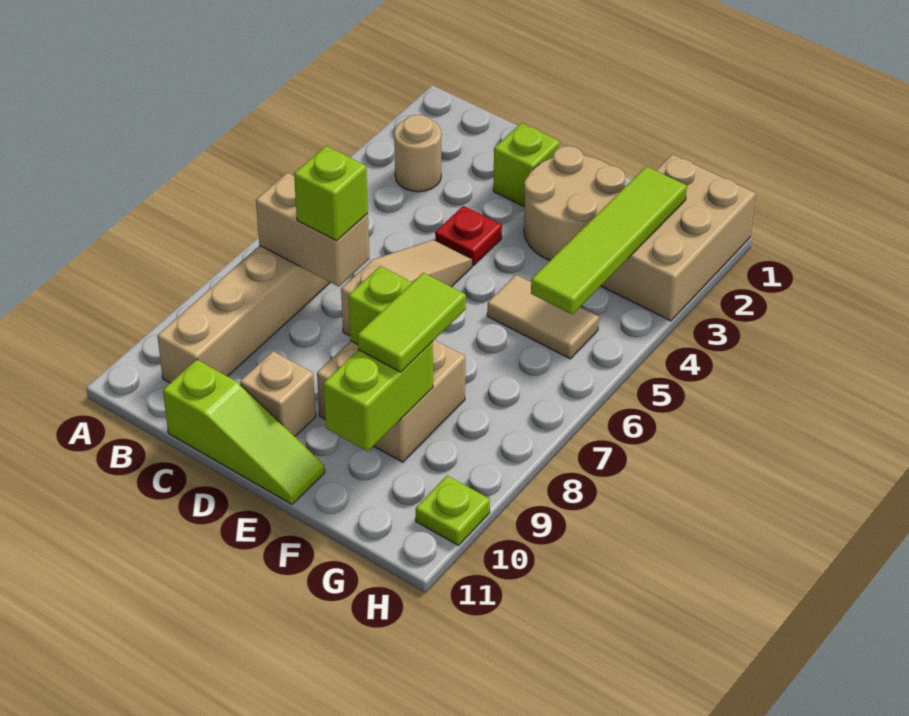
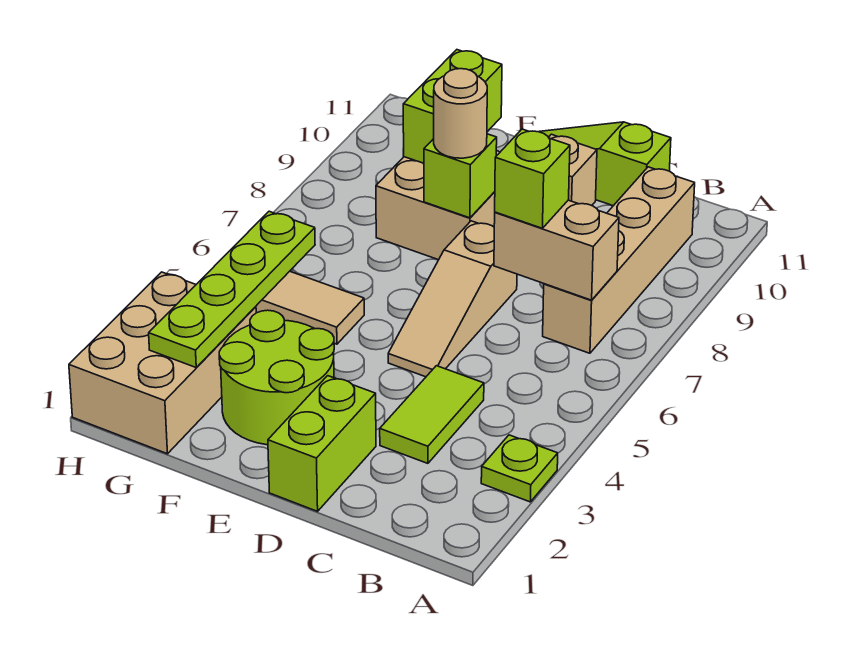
tan 1x1 round brick [394,115,441,192] -> tan 1x1 round brick moved to [434,69,487,158]
lime 1x1 brick [493,123,560,207] -> lime 1x2 brick [268,376,376,511]
red 1x1 plate [435,206,502,265] -> none
tan 2x2 round brick [524,146,625,260] -> lime 2x2 round brick [219,310,334,445]
lime 1x2 tile [358,273,466,372] -> lime 1x2 tile moved to [380,366,484,463]
lime 1x4 tile [531,166,687,314] -> lime 1x4 plate [149,211,315,368]
lime 1x1 plate [416,476,490,546] -> lime 1x1 plate moved to [481,435,558,502]

